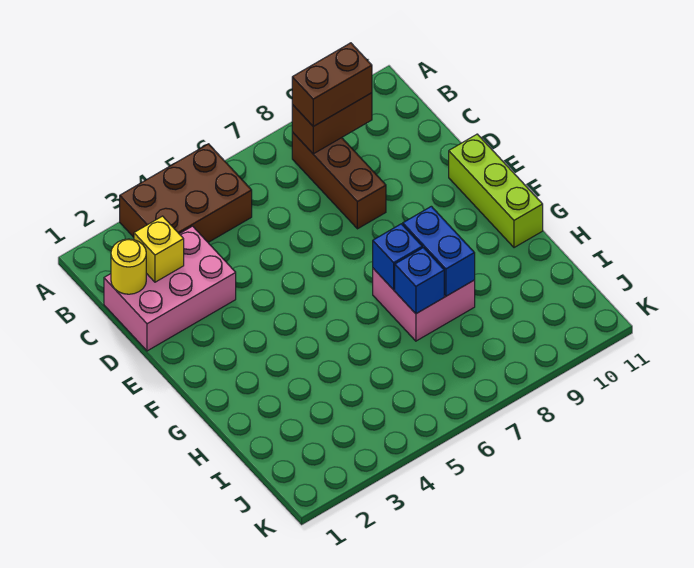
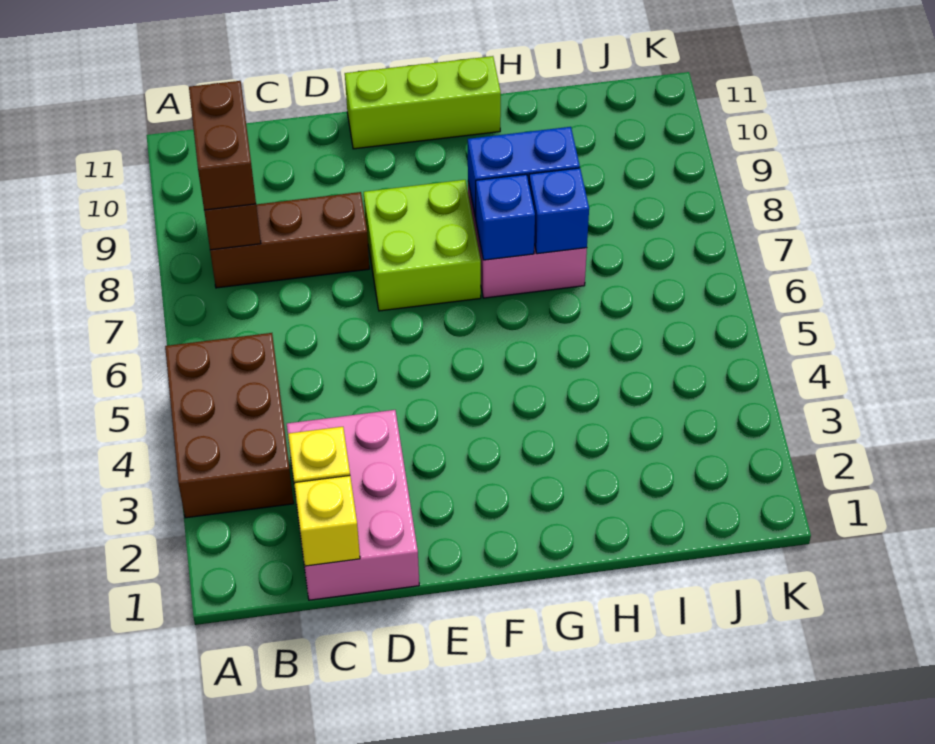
yellow 1x1 round brick [111,239,146,294] -> yellow 1x1 brick [294,476,360,566]
none -> lime 2x2 brick [364,180,481,311]

